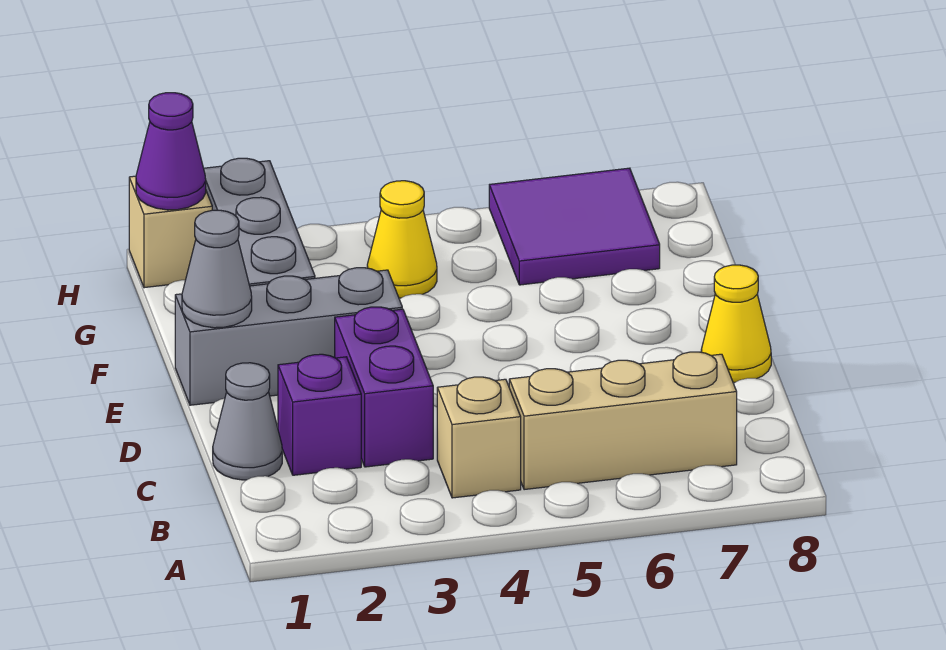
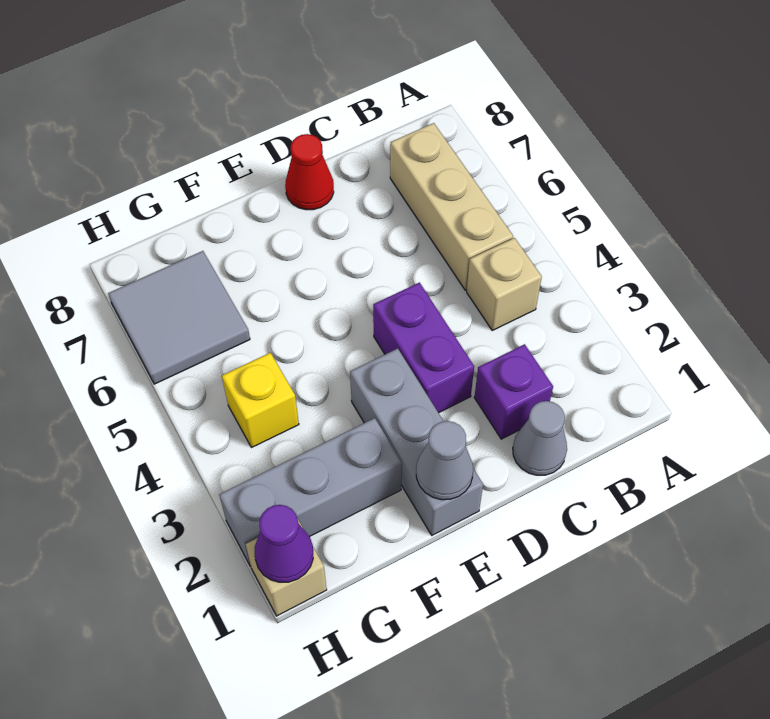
purple 1x2 brick [335,307,433,467] -> purple 1x2 brick turned to [373,283,474,413]
yellow 1x1 cone [701,265,771,382] -> red 1x1 cone [285,134,334,210]
yellow 1x1 cone [367,181,437,298] -> yellow 1x1 brick [222,353,299,448]
purple 2x2 tile [489,168,660,285] -> grey 2x2 tile [108,251,250,384]

